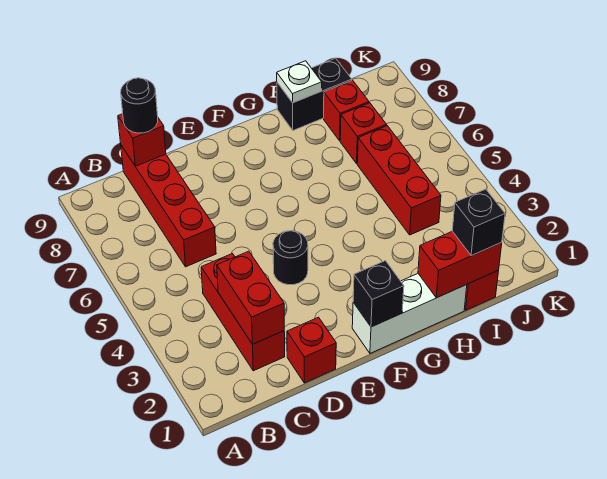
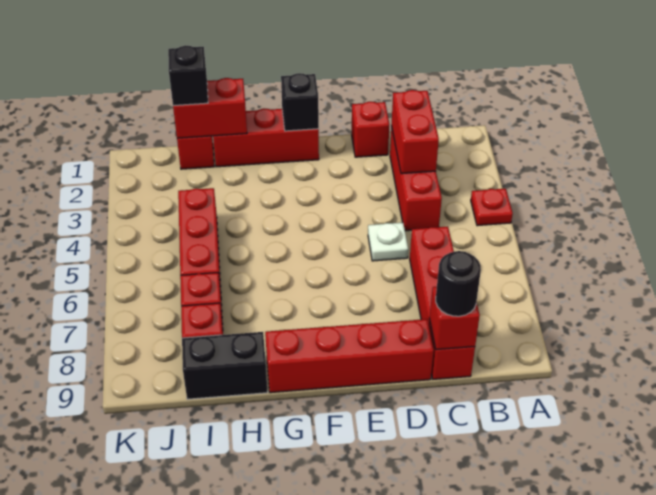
none -> red 1x1 plate [471,189,513,226]
none -> red 1x4 brick [265,319,434,393]
black 1x1 round brick [273,231,308,285] -> none
white 1x3 brick [352,274,467,353] -> red 1x3 brick [213,109,319,167]
white 1x1 plate [277,61,322,103] -> white 1x1 plate moved to [368,223,408,261]

